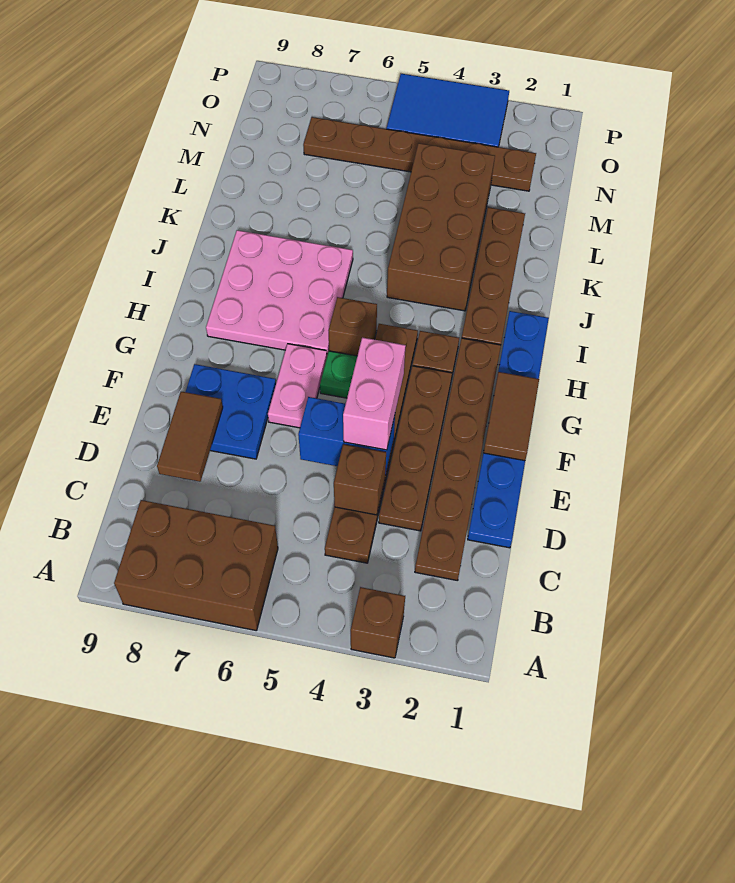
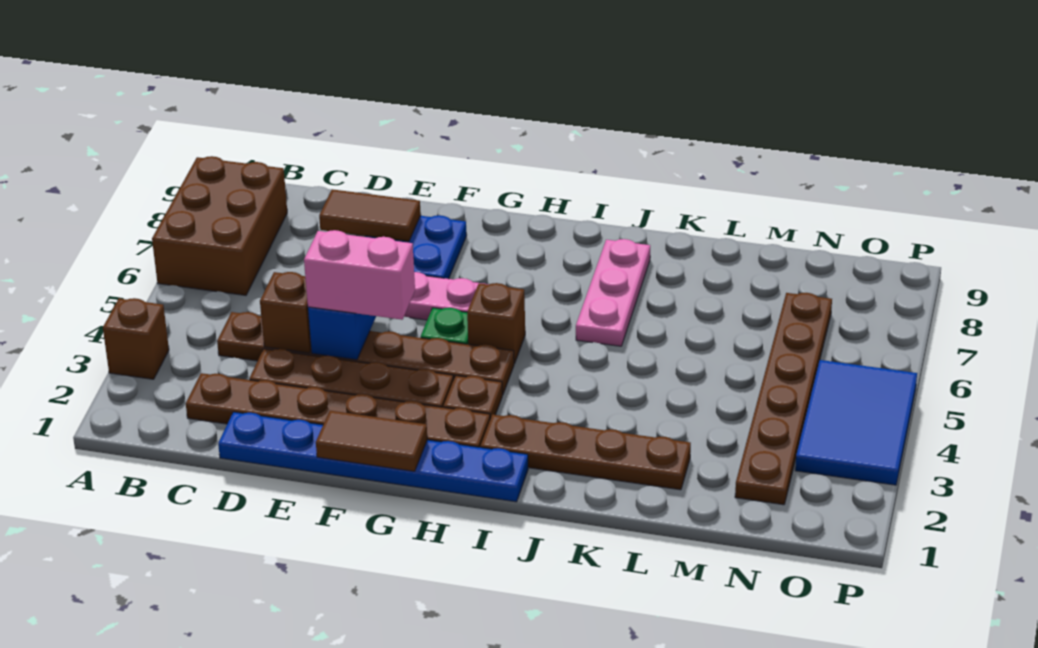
pink 3x3 plate [206,230,353,355] -> pink 1x3 plate [576,239,650,346]
brown 2x4 brick [387,143,495,311] -> none

